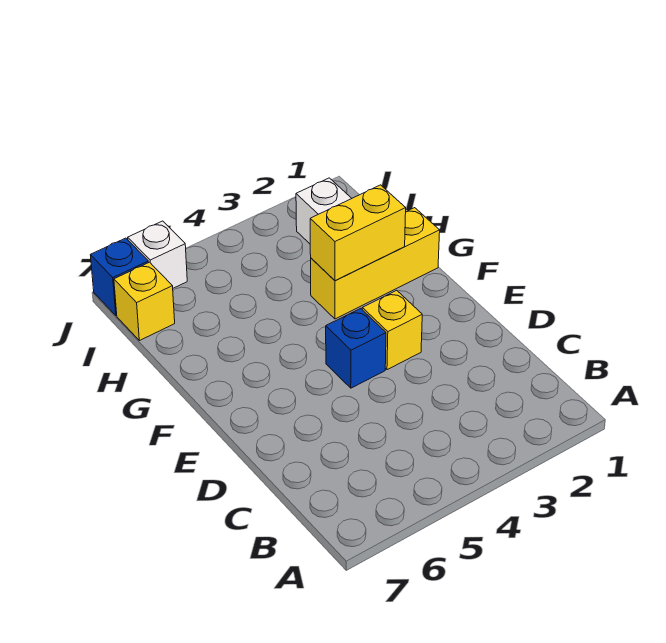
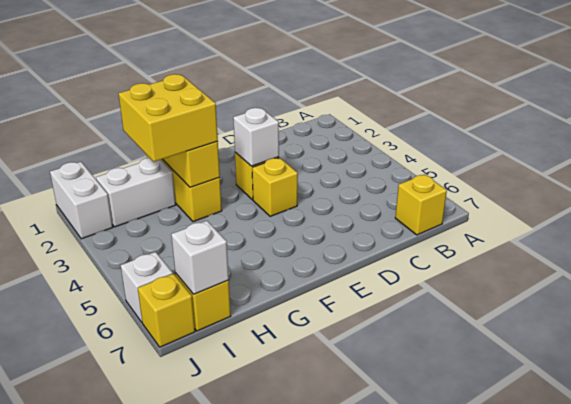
none -> yellow 1x1 brick [395,174,447,235]
none -> white 1x1 brick [233,108,279,166]
blue 1x1 brick [326,308,386,388] -> yellow 1x1 brick [252,158,298,216]
none -> yellow 2x2 brick [118,74,218,162]
none -> white 1x1 brick [171,221,229,294]
none -> white 1x2 brick [50,162,113,239]
blue 1x1 brick [91,238,149,315] -> yellow 1x1 brick [138,274,195,347]

